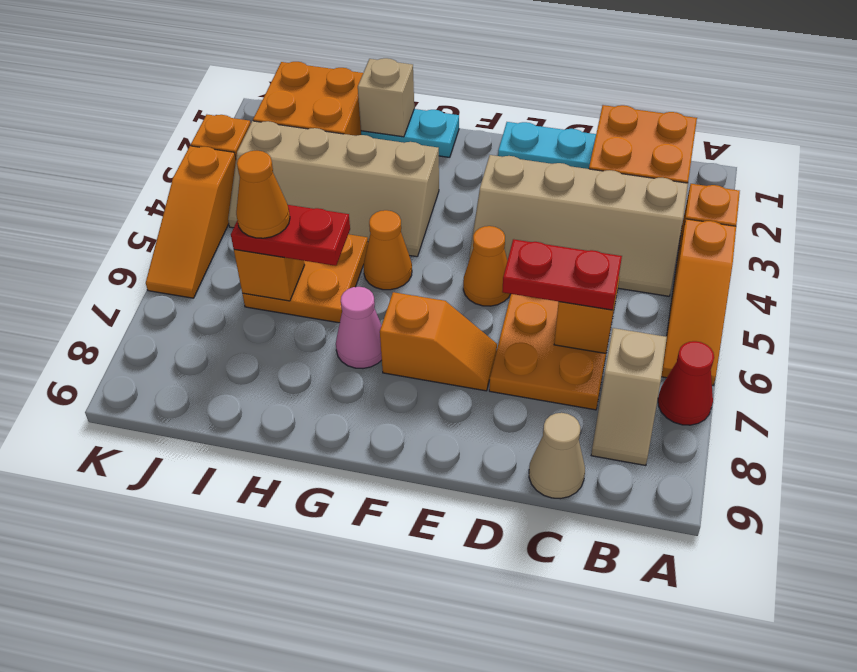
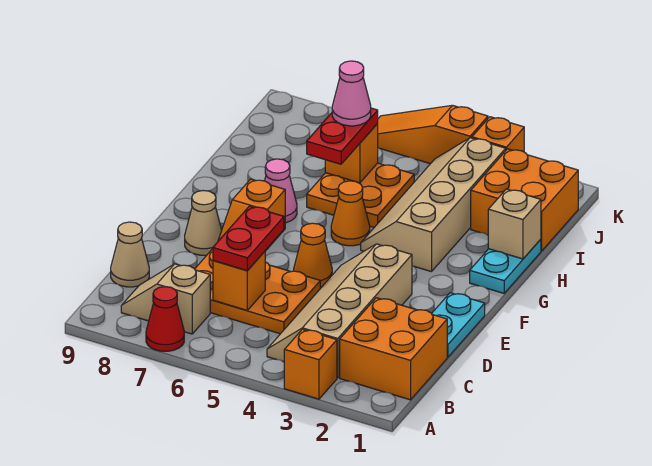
orange 1x3 slope [661,219,736,385] -> none
none -> tan 1x1 cone [185,191,222,255]
orange 1x1 cone [236,151,290,238] -> pink 1x1 cone [332,61,371,126]

